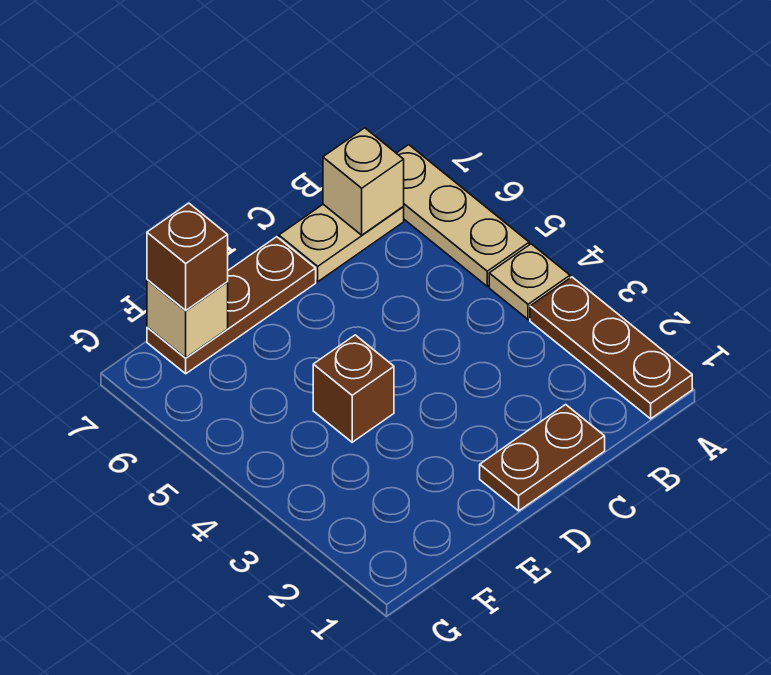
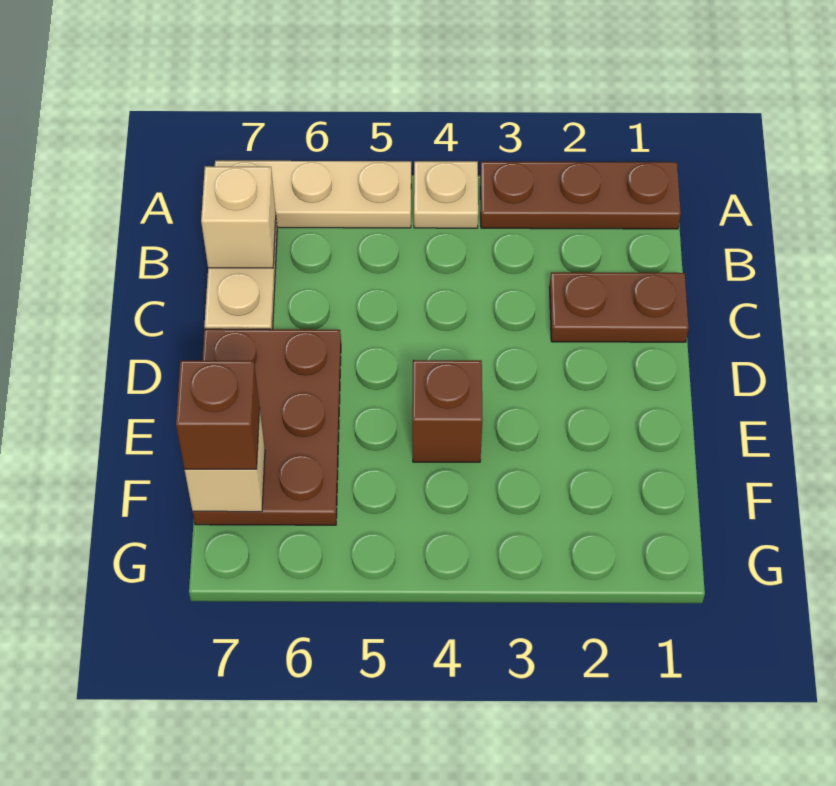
brown 1x2 plate [480,405,605,511] -> brown 1x2 plate turned to [549,272,689,342]
brown 1x3 plate [147,237,316,374] -> brown 2x3 plate [193,329,341,525]

